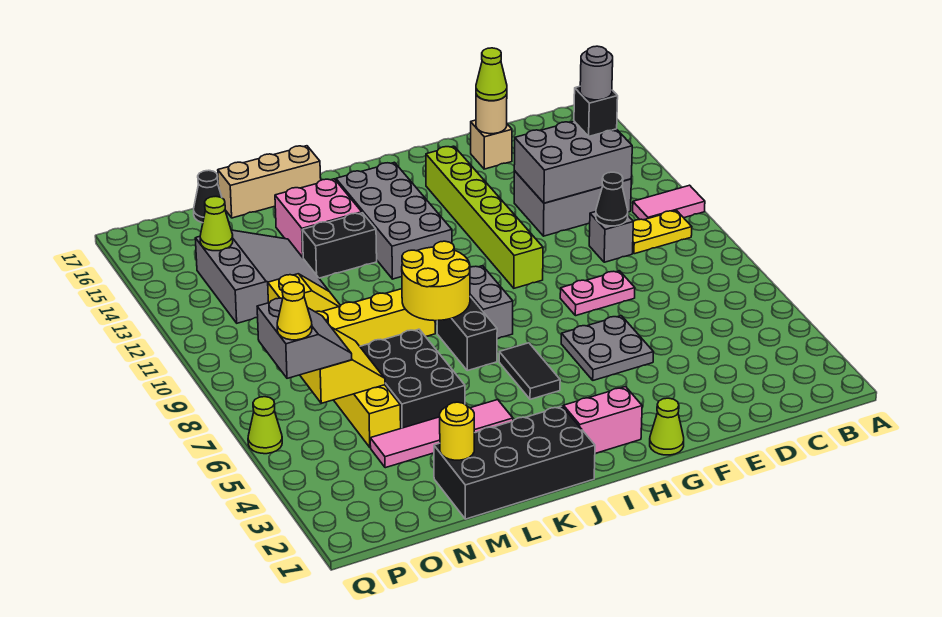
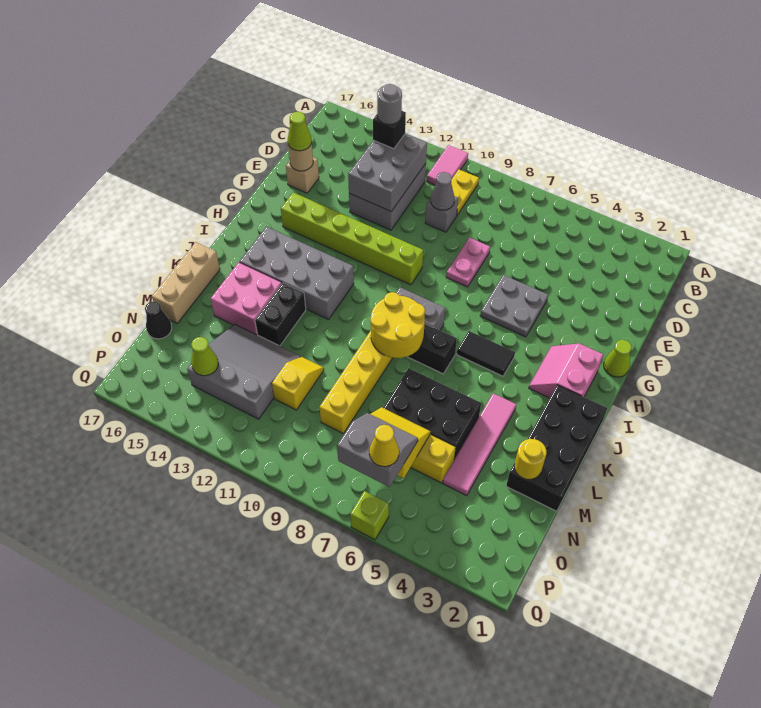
black 1x1 cone [596,172,628,226] -> grey 1x1 cone [431,172,454,210]
lime 1x1 cone [248,397,282,454] -> lime 1x1 brick [350,491,389,540]

